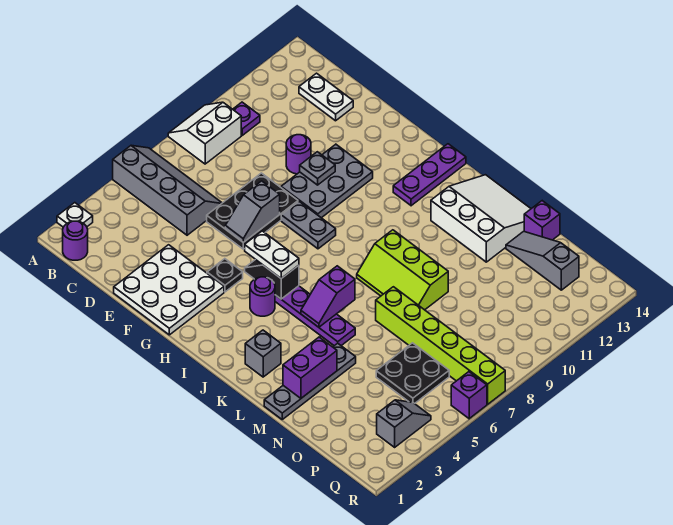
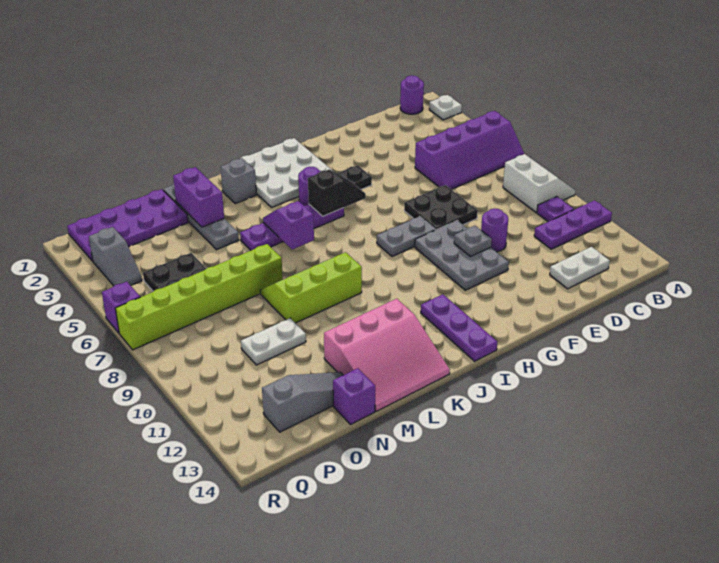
grey 2x4 slope [113,146,222,235] -> purple 2x4 slope [415,111,524,189]
none -> purple 1x3 plate [534,200,612,249]
white 3x3 plate [114,245,224,335] -> white 3x3 plate moved to [240,138,333,207]
black 2x3 plate [207,173,298,249] -> black 2x2 plate [404,185,478,230]
grey 1x2 slope [225,181,280,242] -> none
white 1x2 plate [245,231,299,278] -> white 1x2 plate moved to [241,318,306,365]
white 3x3 slope [431,175,531,262] -> pink 3x3 slope [324,299,450,411]
none -> purple 2x4 plate [67,189,188,261]

